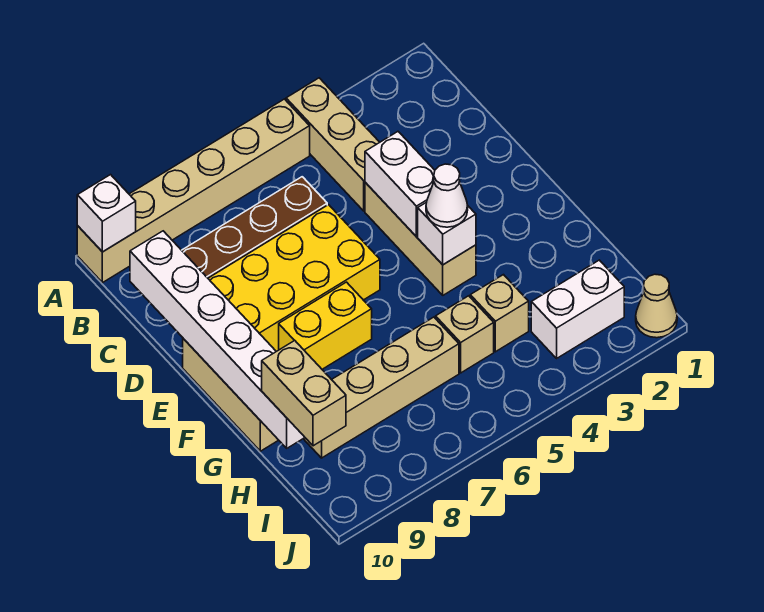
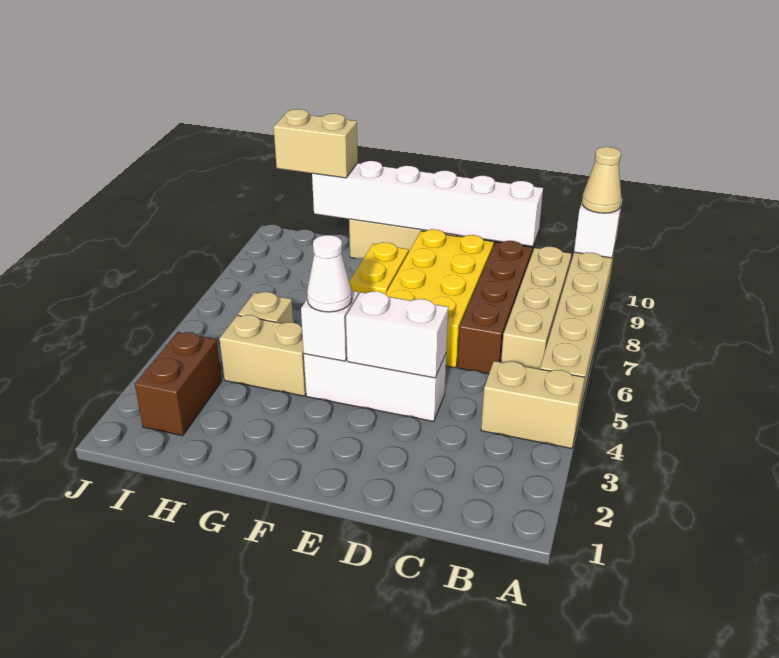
tan 1x3 brick [286,78,380,211] -> tan 1x2 brick [481,361,585,449]
tan 1x3 brick [365,183,476,295] -> white 1x3 brick [304,354,446,421]
tan 1x1 brick [470,275,529,352] -> tan 1x2 brick [219,315,306,396]
tan 1x4 brick [303,317,459,458] -> tan 1x4 brick moved to [501,247,572,369]
white 1x2 brick [531,260,624,358] -> brown 1x2 brick [135,332,222,436]
tan 1x1 cone [636,274,677,338] -> tan 1x1 cone moved to [582,147,622,213]

